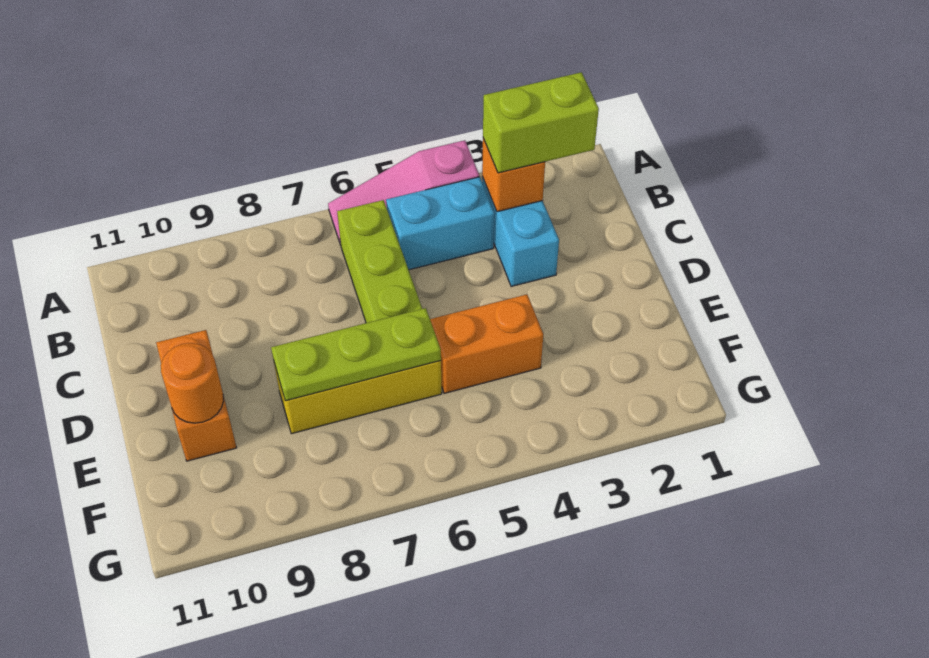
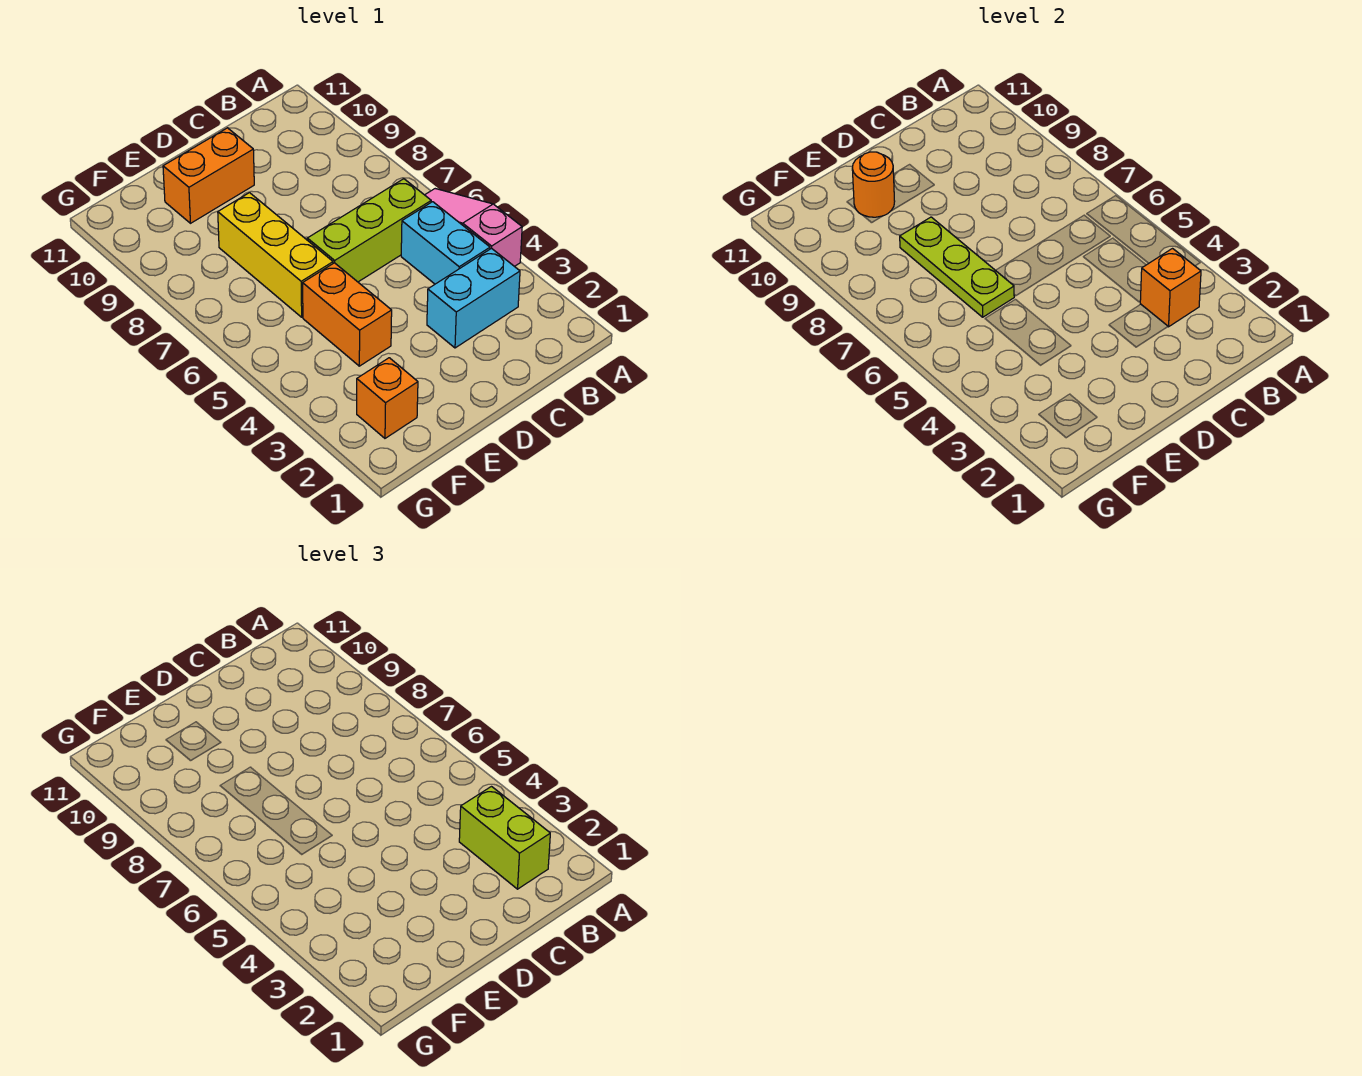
none -> orange 1x1 brick [357,358,418,438]

